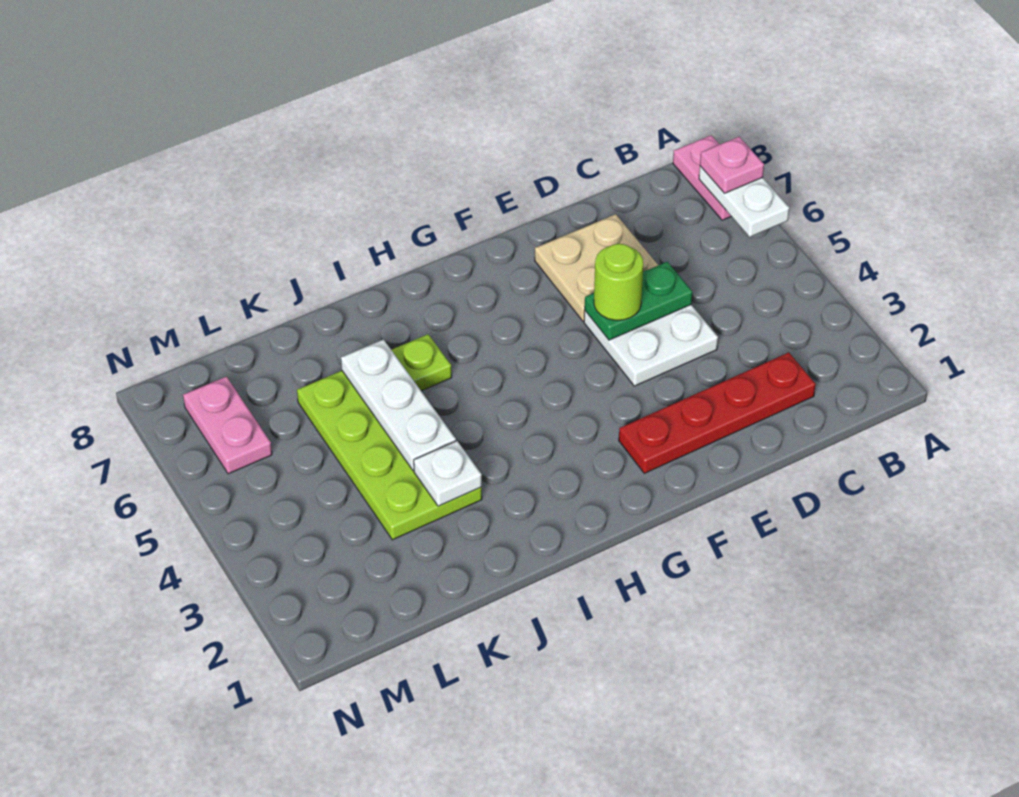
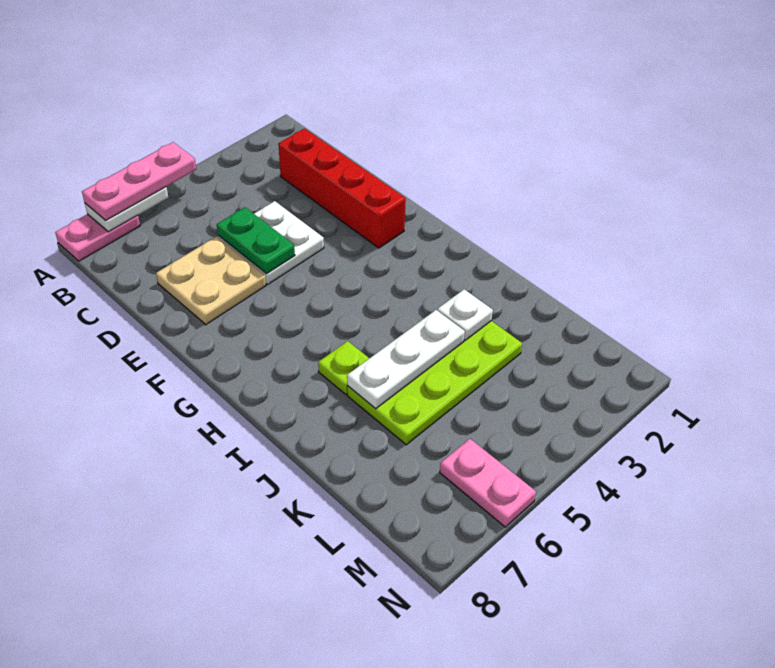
pink 1x1 plate [700,137,764,193] -> pink 1x3 plate [82,142,196,220]
red 1x4 plate [619,353,816,473] -> red 1x4 brick [278,129,406,248]
lime 1x1 round brick [594,244,643,320] -> none
pink 1x2 plate [183,376,272,474] -> pink 1x2 plate turned to [440,439,536,527]

